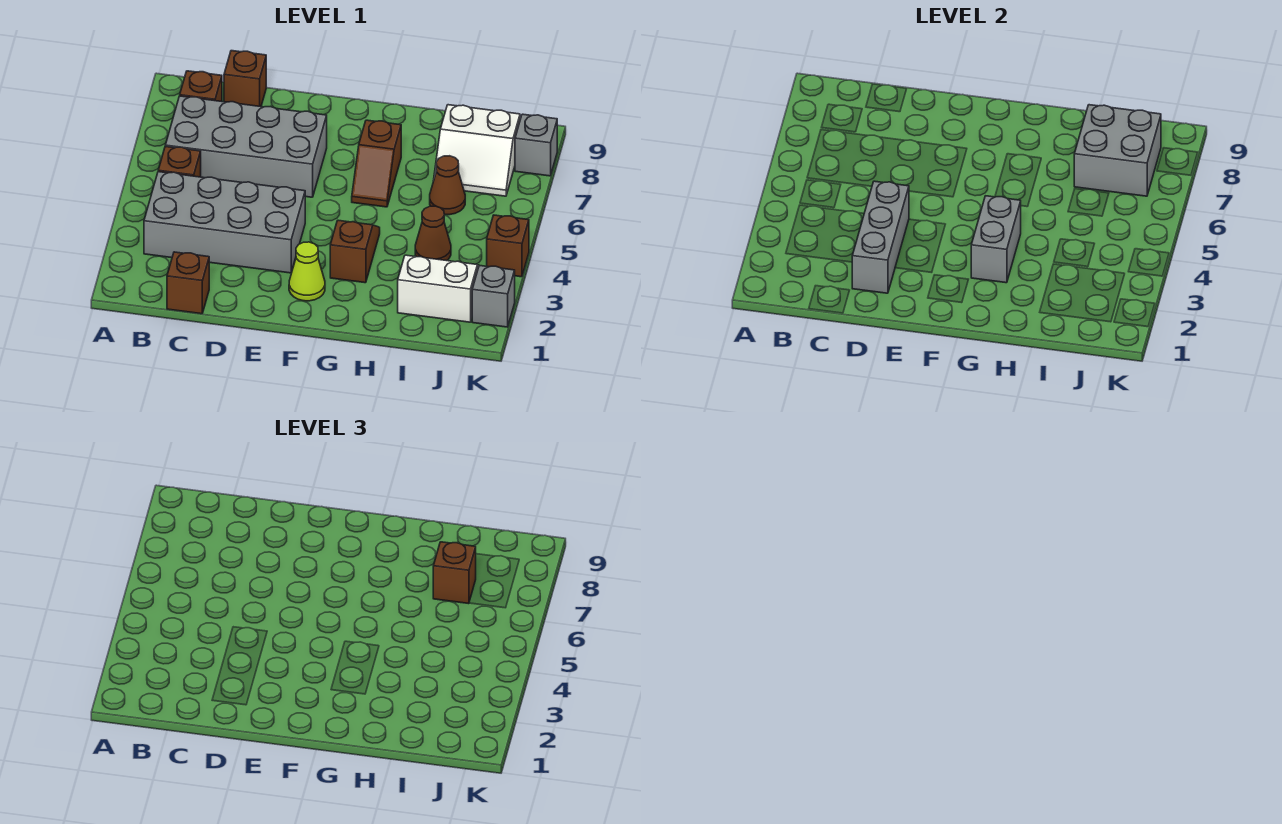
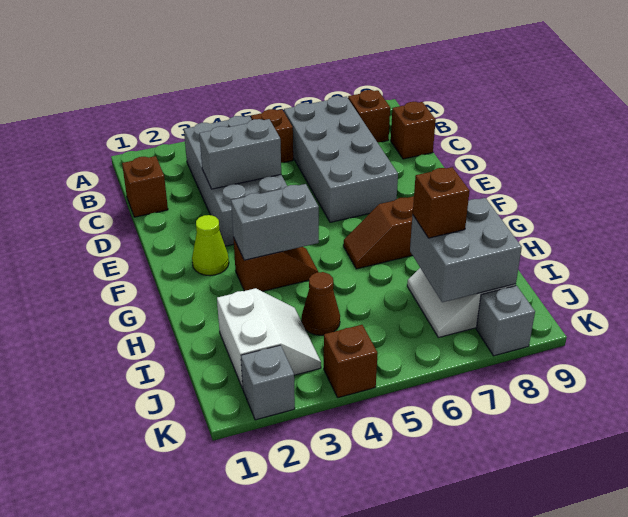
grey 1x3 brick [852,181,909,293] -> grey 1x2 brick [199,119,281,189]
brown 1x1 cone [430,156,465,215] -> none

